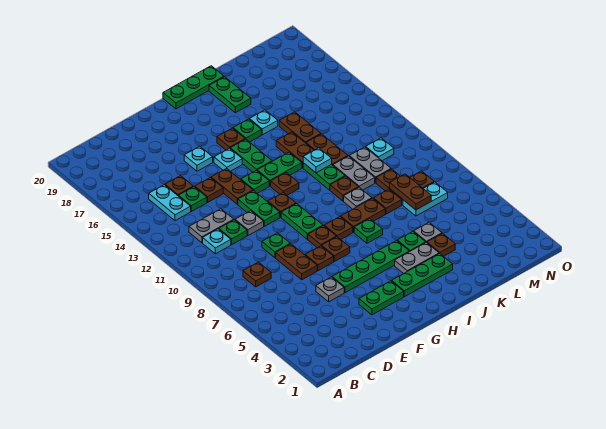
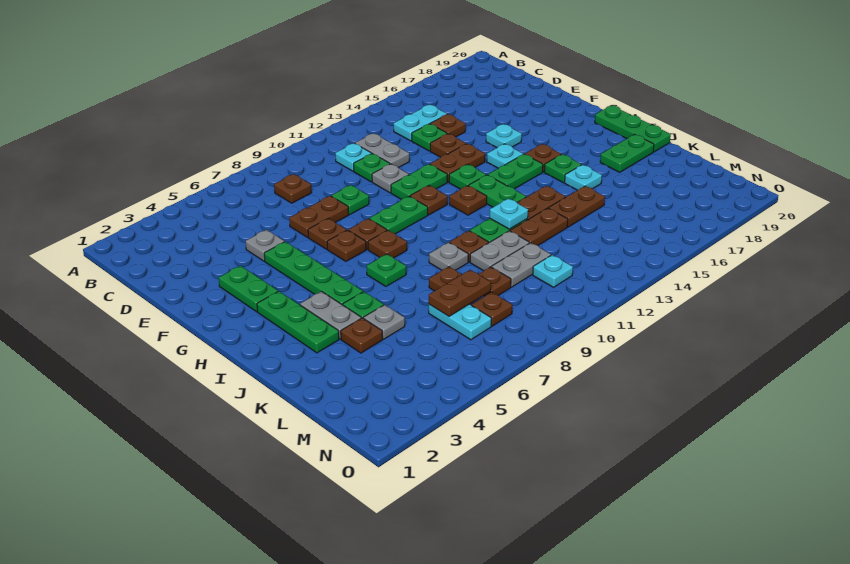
brown 1x2 plate [341,198,385,232] -> none

